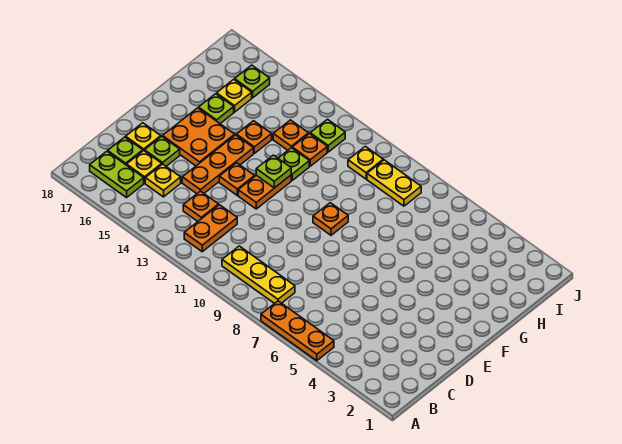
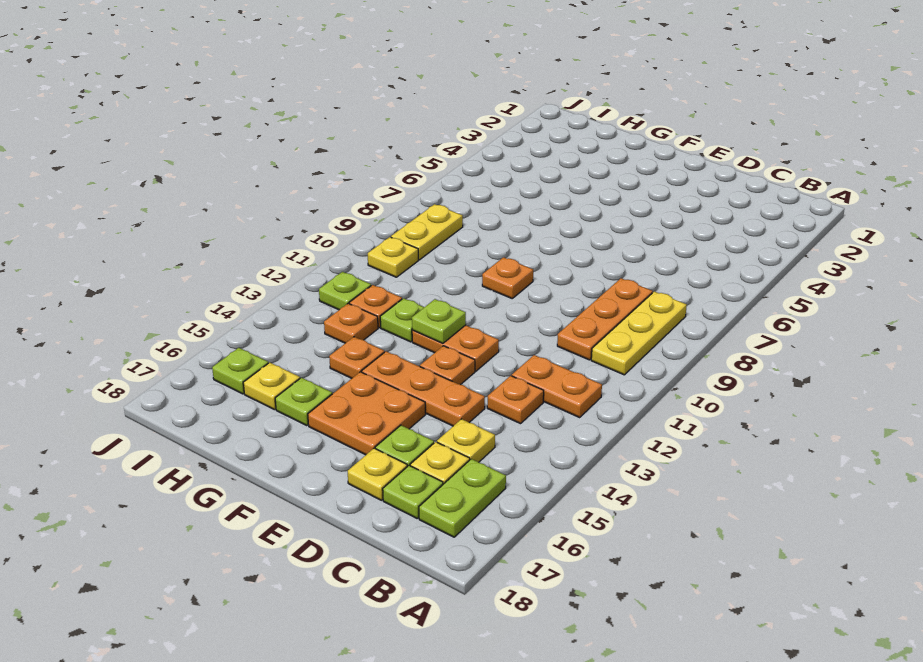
orange 1x3 plate [261,301,334,361] -> orange 1x3 plate moved to [557,278,653,360]

